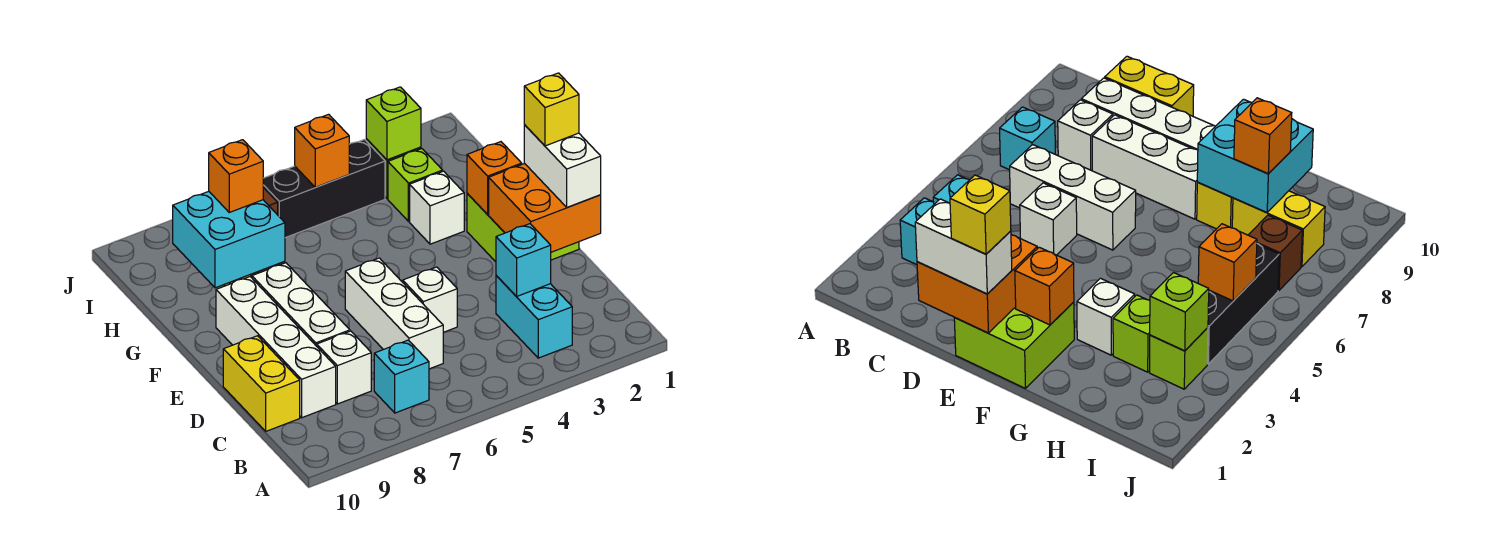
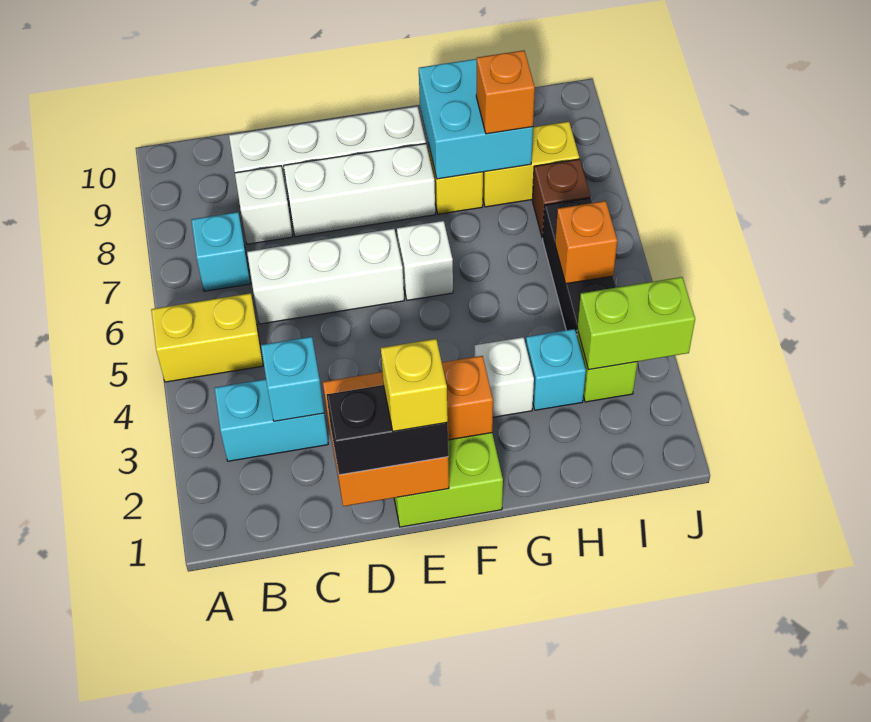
yellow 1x2 brick [223,336,300,431] -> yellow 1x2 brick moved to [151,293,263,382]
white 1x2 brick [524,125,601,207] -> black 1x2 brick [327,385,448,475]
white 1x1 brick [403,267,457,332] -> white 1x1 brick moved to [397,221,453,300]
lime 1x1 brick [388,149,443,221] -> cyan 1x1 brick [526,329,586,410]
lime 1x1 brick [366,87,421,160] -> lime 1x2 brick [577,277,695,370]

